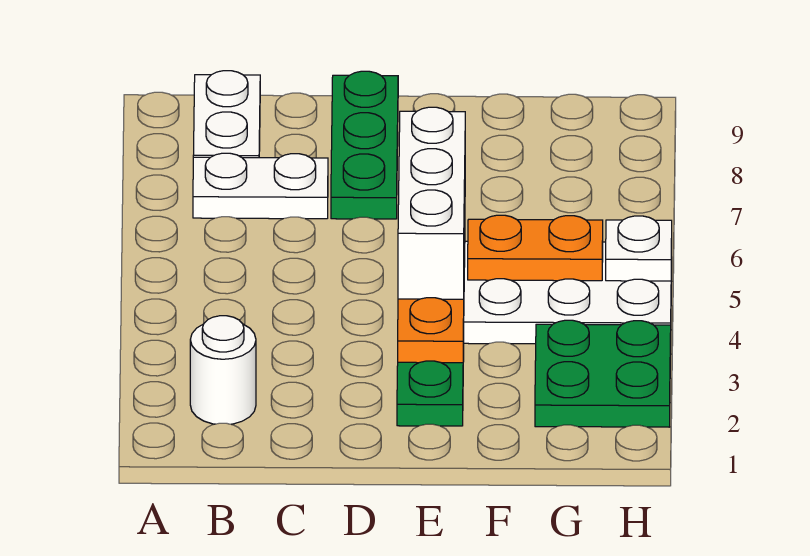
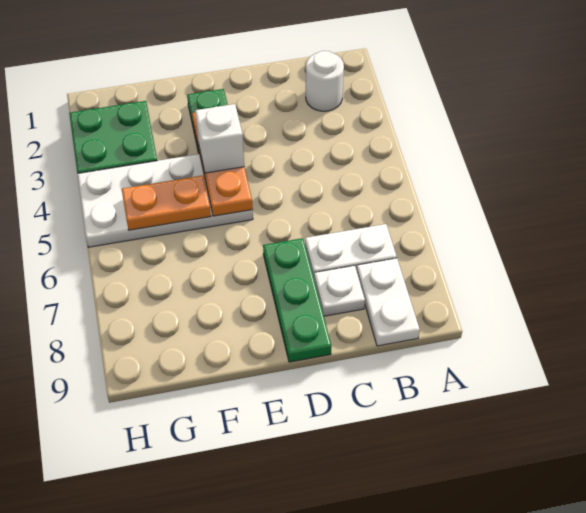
white 1x3 brick [398,107,465,299] -> white 1x1 brick [195,104,244,173]
white 1x1 plate [606,216,672,281] -> white 1x1 plate moved to [314,266,365,316]

